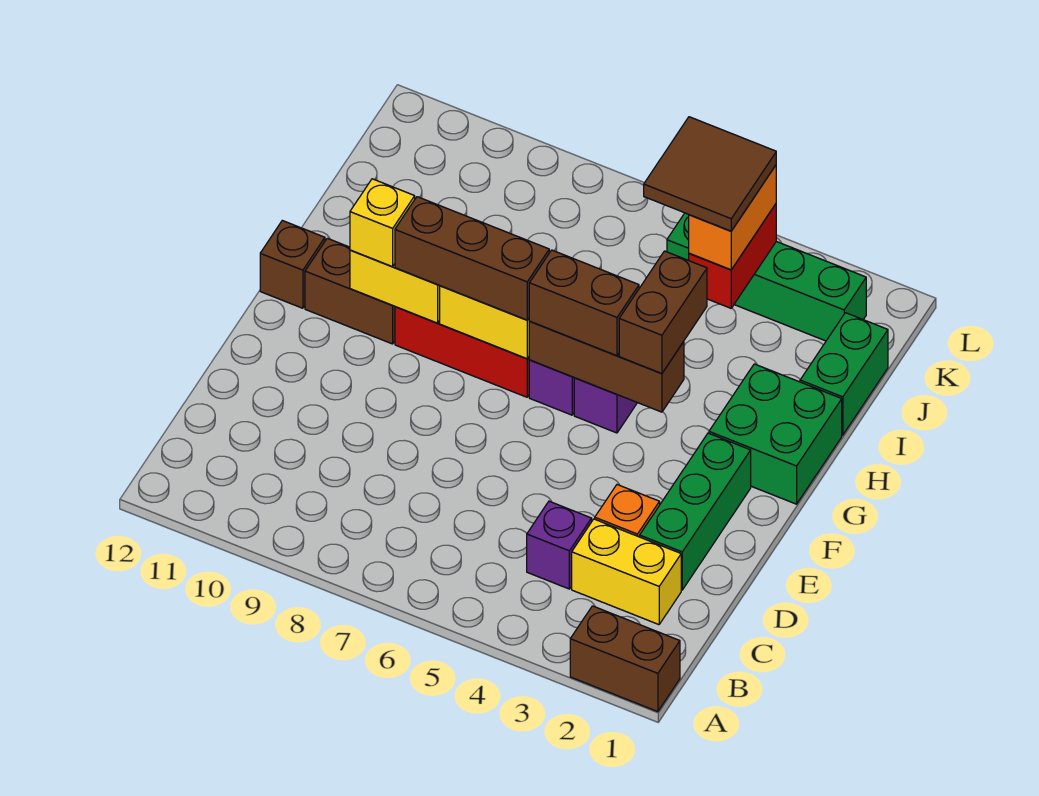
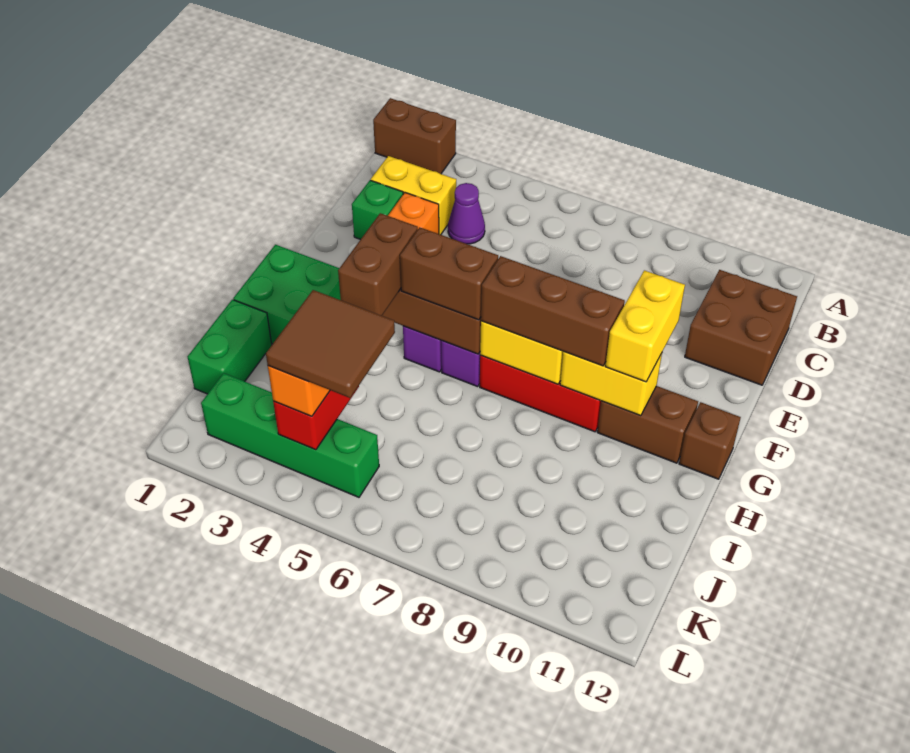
purple 1x1 brick [527,501,592,589] -> purple 1x1 cone [448,183,485,244]
none -> brown 2x2 brick [685,270,797,385]
green 1x3 brick [640,433,751,590] -> green 1x1 brick [352,180,403,240]
yellow 1x1 brick [350,179,415,267] -> yellow 1x2 brick [605,270,685,382]

